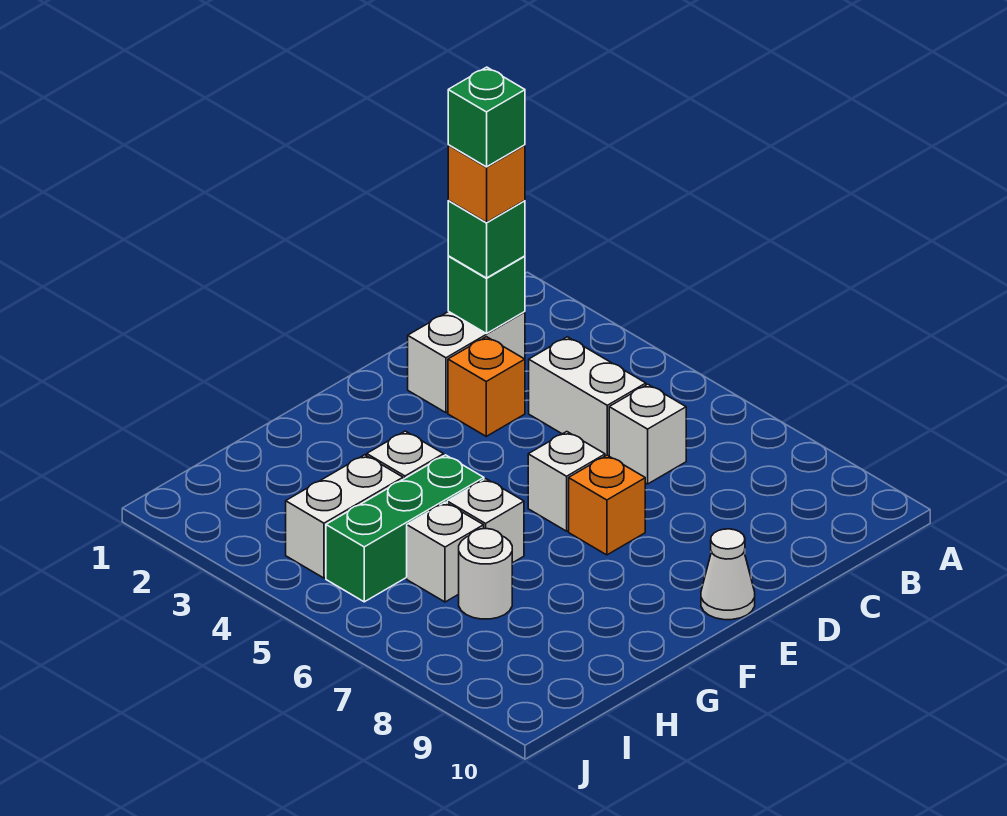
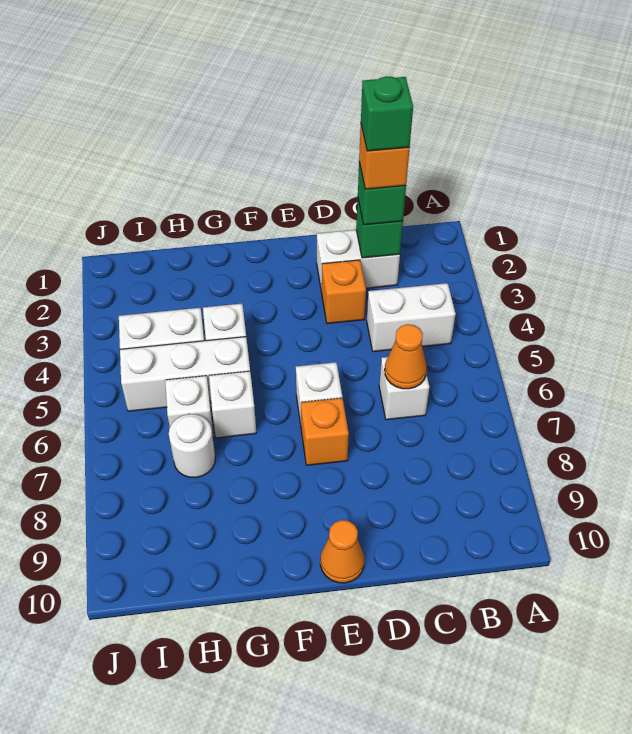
white 1x2 brick [529,337,646,456] -> white 1x2 brick turned to [367,283,456,352]
none -> orange 1x1 cone [385,324,427,389]
white 1x1 cone [701,529,755,620] -> orange 1x1 cone [320,520,364,583]
green 1x3 brick [326,455,484,602] -> white 1x3 brick [120,337,250,411]

